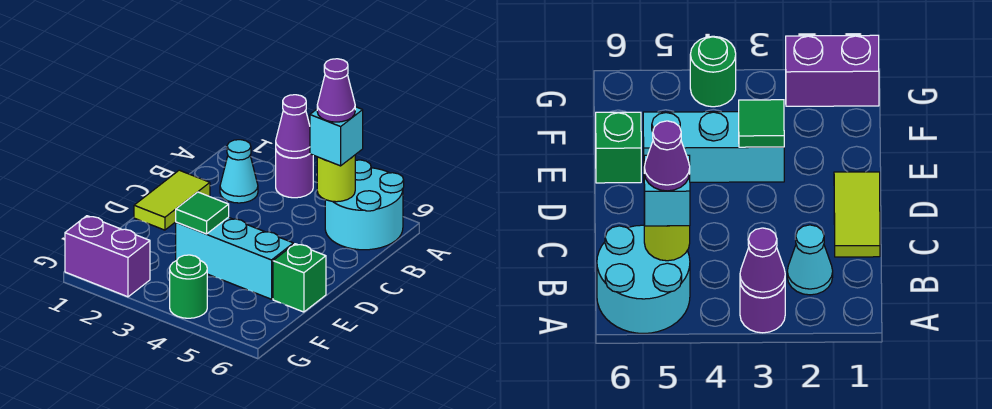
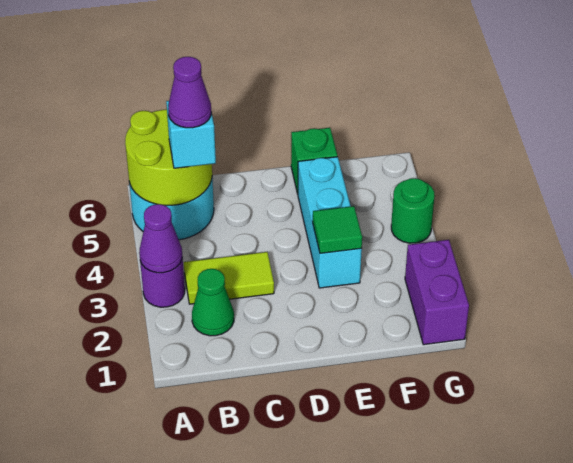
cyan 1x1 cone [220,140,258,203] -> green 1x1 cone [192,269,234,336]
lime 1x1 round brick [317,155,355,202] -> lime 2x2 round brick [125,110,212,205]
lime 1x2 tile [134,170,210,230] -> lime 1x2 tile moved to [184,252,274,304]

